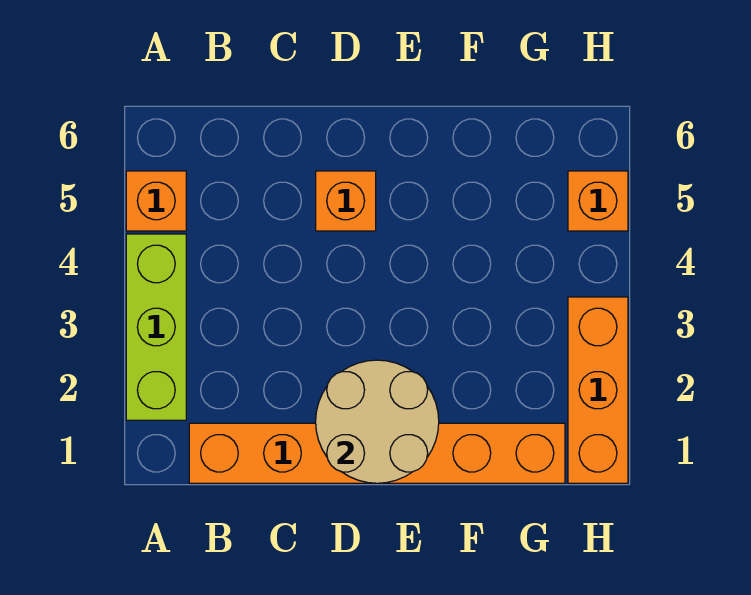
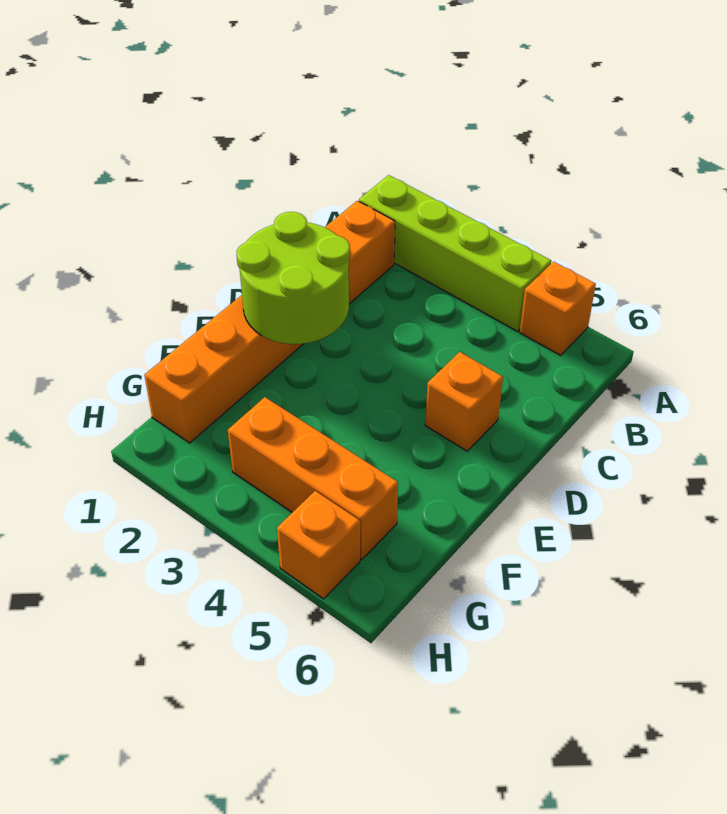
lime 1x3 brick [126,234,186,420] -> lime 1x4 brick [359,175,551,331]
tan 2x2 round brick [316,360,439,483] -> lime 2x2 round brick [237,212,350,344]
orange 1x3 brick [568,297,628,483] -> orange 1x3 brick moved to [228,397,398,559]

